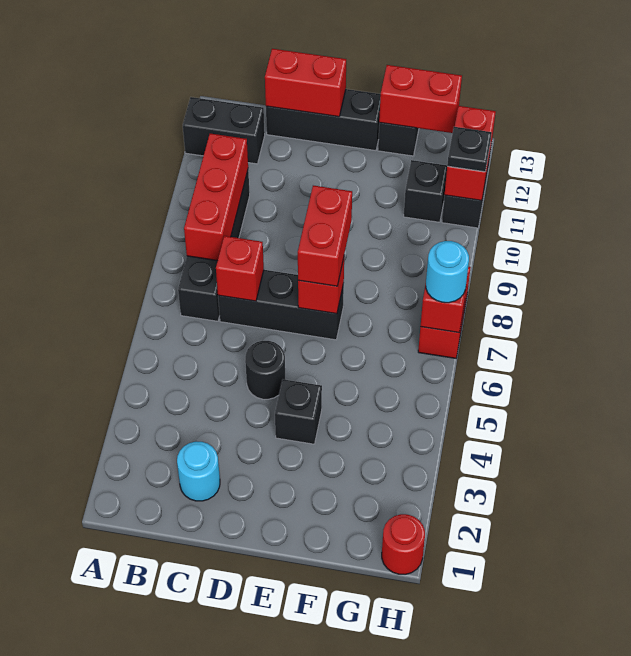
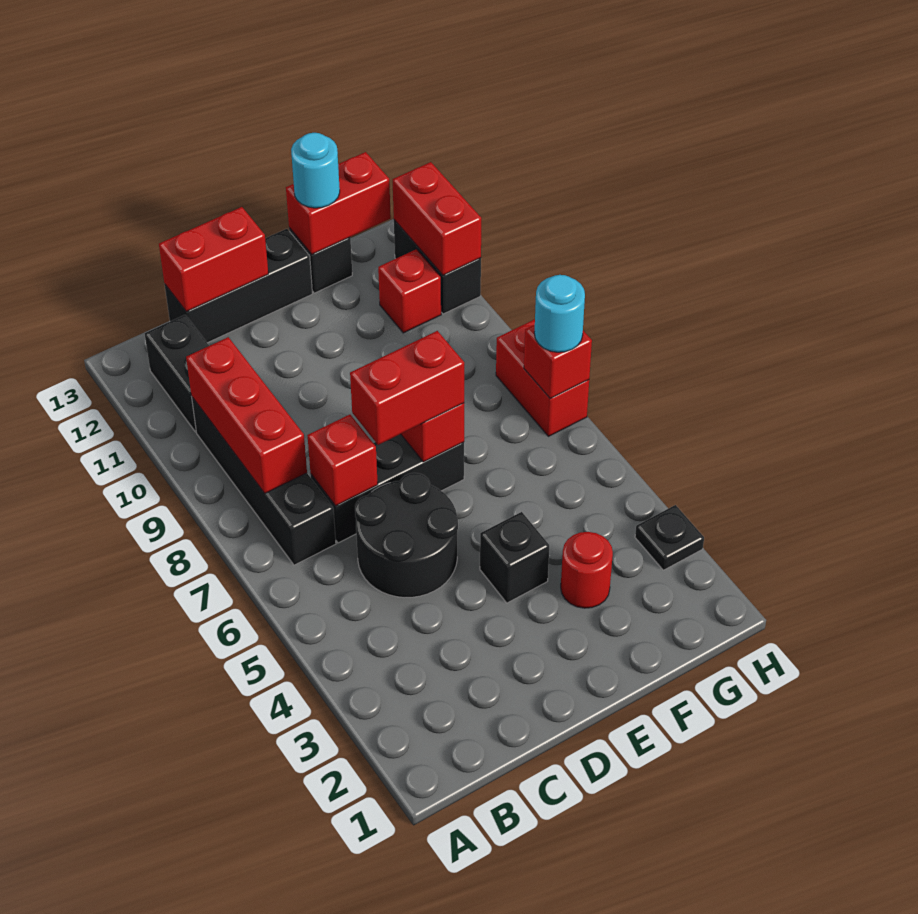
black 1x2 brick [183,97,265,164] -> black 1x2 brick turned to [145,315,209,432]
cyan 1x1 round brick [177,442,220,501] -> cyan 1x1 round brick moved to [291,133,340,208]
black 1x1 round brick [245,341,285,399] -> black 2x2 round brick [355,473,458,598]
red 1x2 brick [298,186,352,286] -> red 1x2 brick turned to [350,331,464,445]
black 1x1 brick [404,160,448,222] -> red 1x1 brick [378,249,441,333]
red 1x1 round brick [382,514,425,574] -> red 1x1 round brick moved to [561,532,613,608]
black 1x1 plate [447,127,492,172] -> black 1x1 plate moved to [635,505,704,570]

